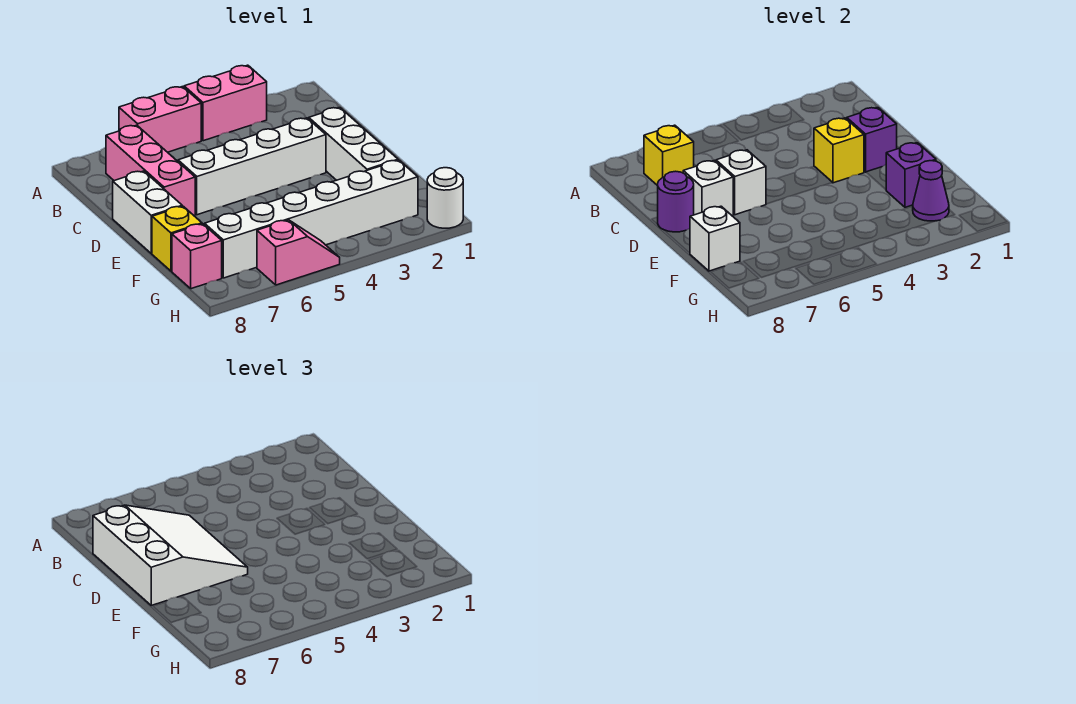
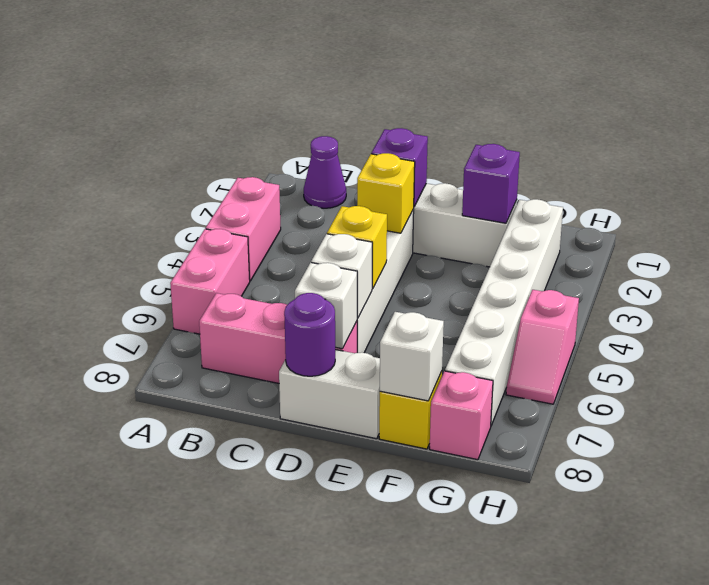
yellow 1x1 brick [644,125,694,186] -> yellow 1x1 brick moved to [327,206,387,289]
white 3x3 slope [93,505,248,605] -> none
purple 1x1 cone [913,161,949,221] -> purple 1x1 cone moved to [304,136,346,208]
white 1x1 round brick [427,168,463,228] -> none
pink 1x2 slope [257,220,340,285] -> pink 1x2 slope turned to [506,290,579,404]

